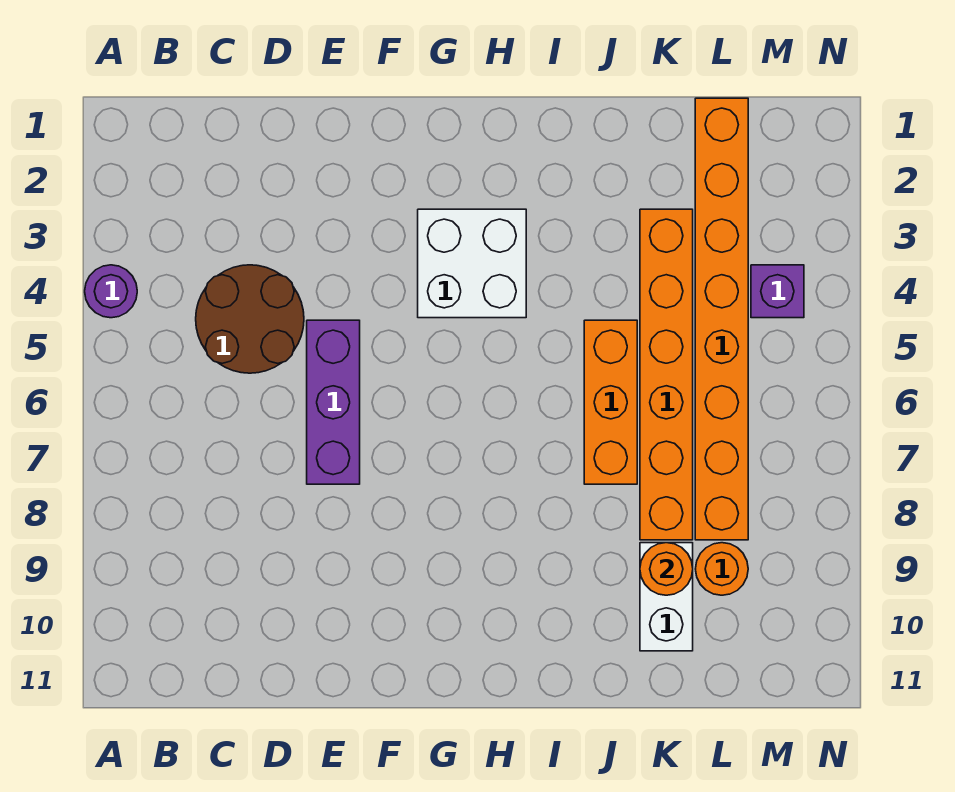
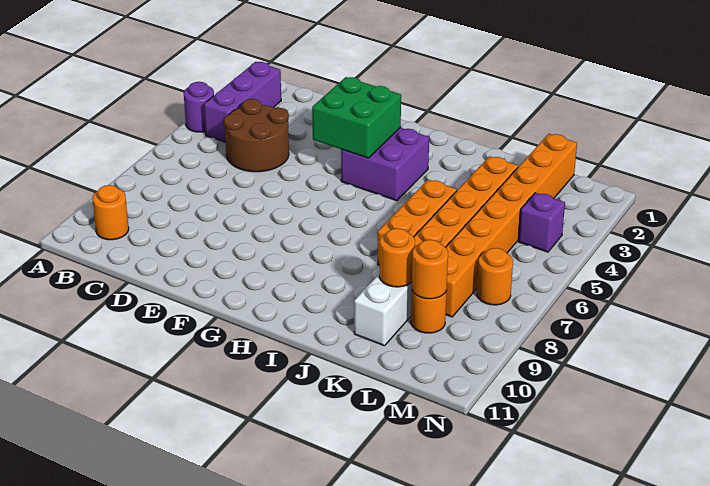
none -> orange 1x1 round brick [92,185,129,240]
purple 1x3 brick [307,320,360,484] -> purple 1x3 brick moved to [204,62,281,142]
none -> green 2x2 brick [312,77,401,158]
white 2x2 brick [418,209,526,318] -> purple 2x2 brick [341,128,429,201]
none -> orange 1x1 round brick [412,240,448,299]
none -> orange 1x1 round brick [477,248,513,305]

